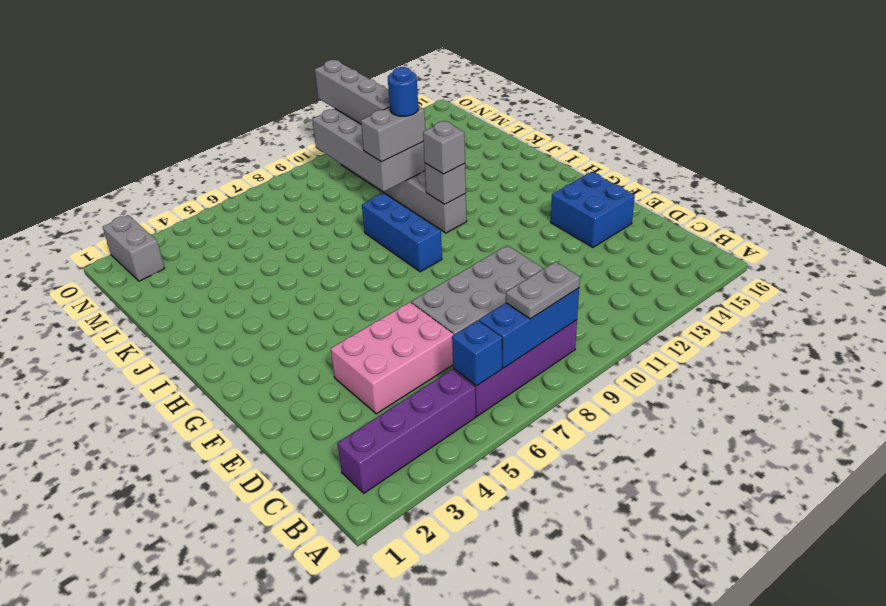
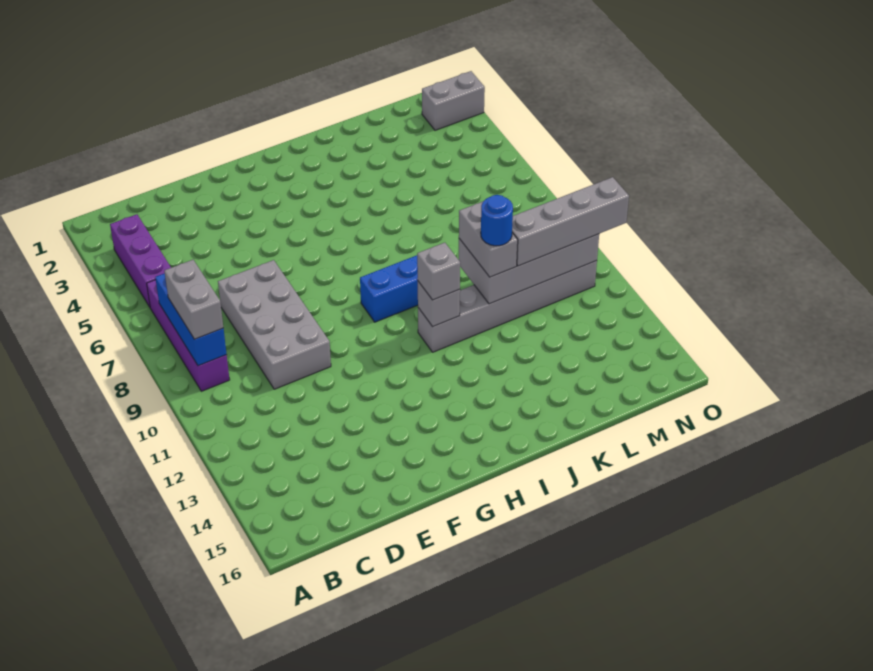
purple 1x4 brick [337,370,476,493] -> purple 1x3 brick [110,214,171,307]
blue 1x1 brick [452,320,502,386] -> none
grey 1x2 plate [506,262,580,319] -> grey 1x2 brick [164,260,223,339]
pink 2x3 brick [331,302,454,414] -> none
blue 2x2 brick [551,172,635,247] -> none

